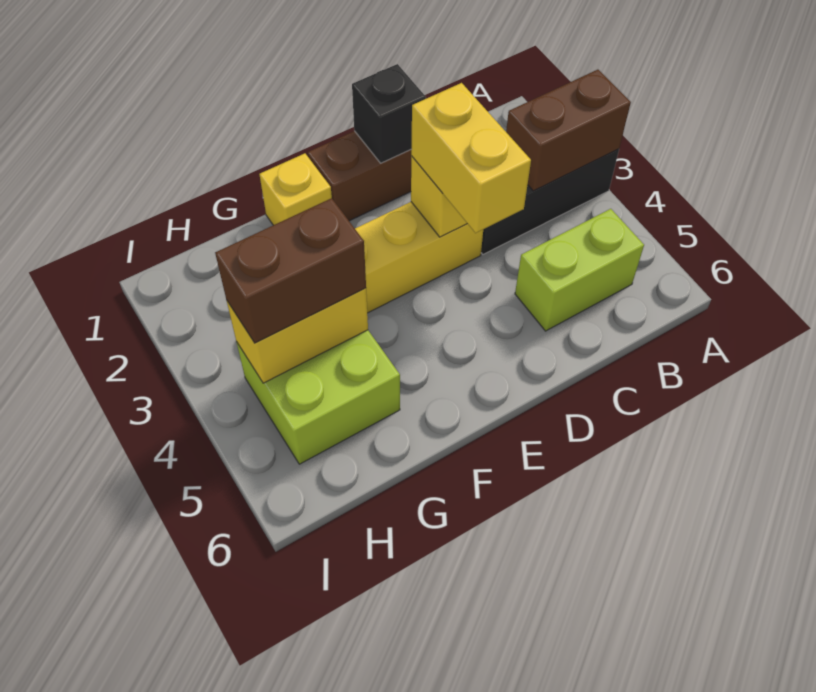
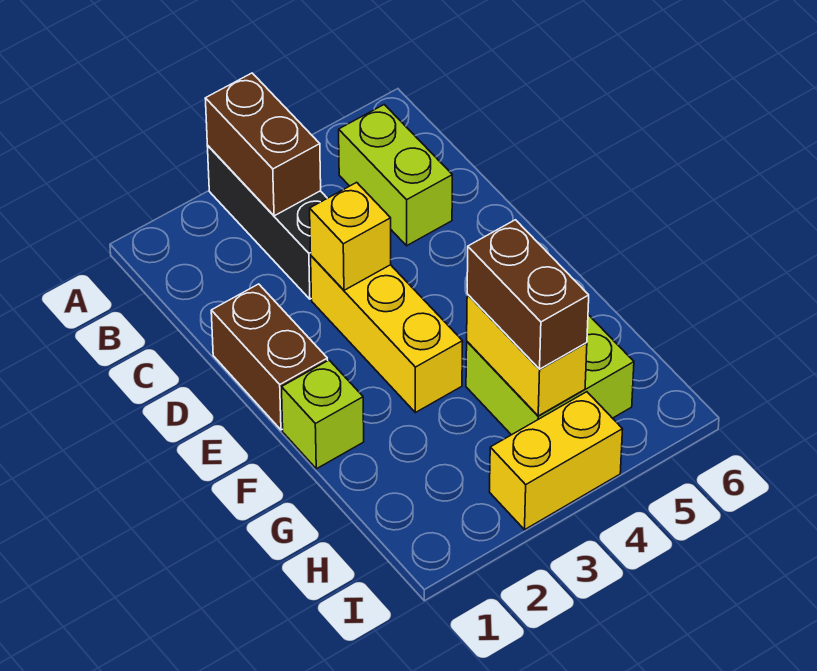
black 1x1 brick [352,64,426,163] -> none
yellow 1x2 brick [411,83,531,233] -> yellow 1x2 brick moved to [490,392,623,530]
yellow 1x1 brick [259,153,332,225] -> lime 1x1 brick [281,360,364,469]

